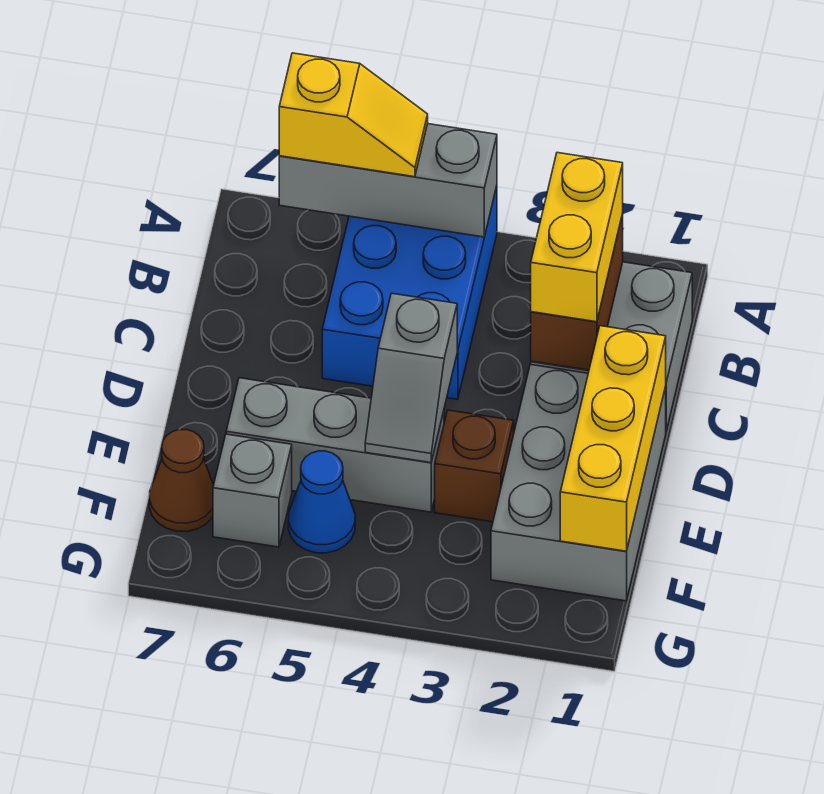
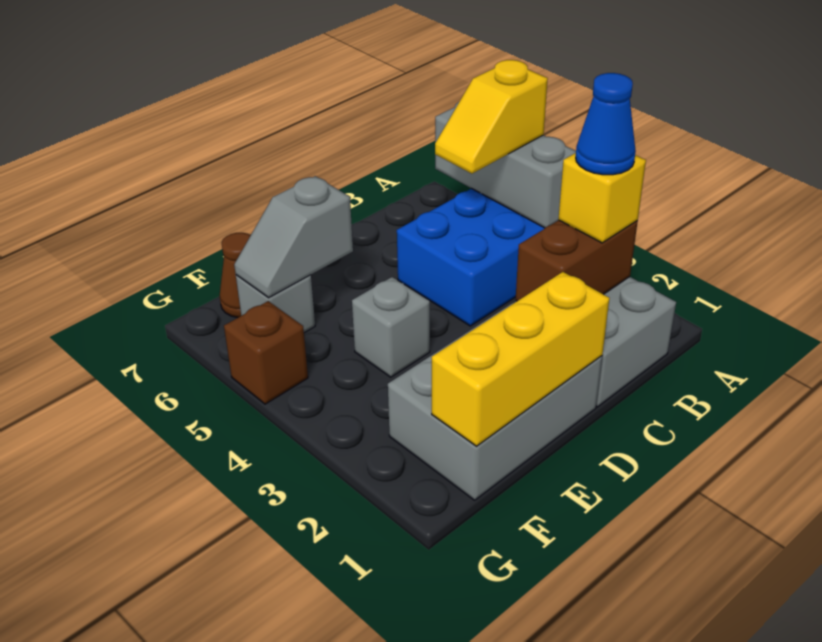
yellow 1x2 slope [279,53,428,177] -> yellow 1x2 slope turned to [435,60,548,174]
yellow 1x2 brick [531,153,623,322] -> yellow 1x1 brick [558,153,646,243]
grey 1x2 slope [365,293,457,463] -> grey 1x2 slope moved to [234,176,353,298]
brown 1x1 brick [435,410,514,522] -> brown 1x1 brick moved to [224,301,308,404]
grey 1x3 brick [226,378,444,512] -> grey 1x1 brick [352,277,430,377]
blue 1x1 cone [288,451,355,553] -> blue 1x1 cone moved to [576,73,636,175]

